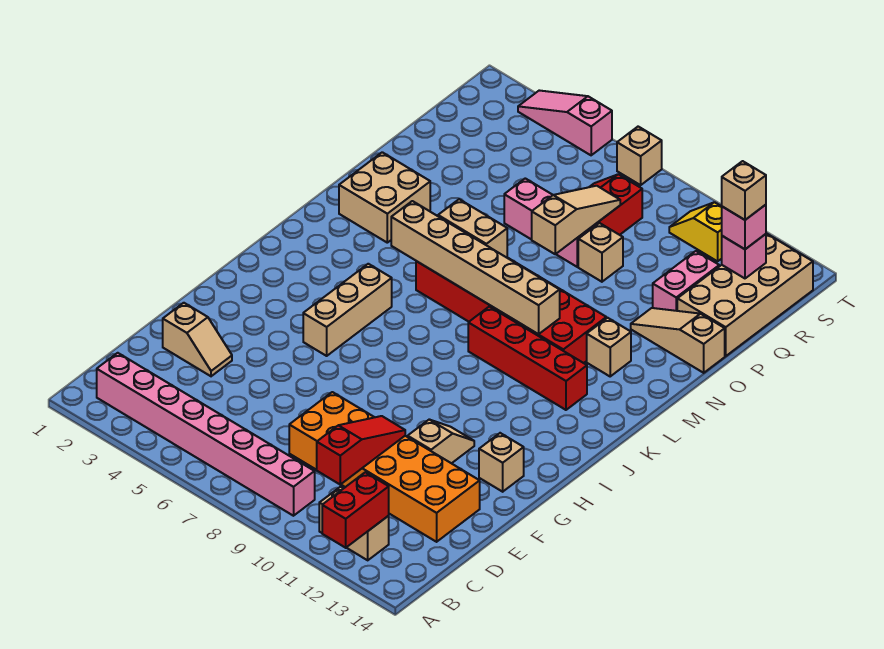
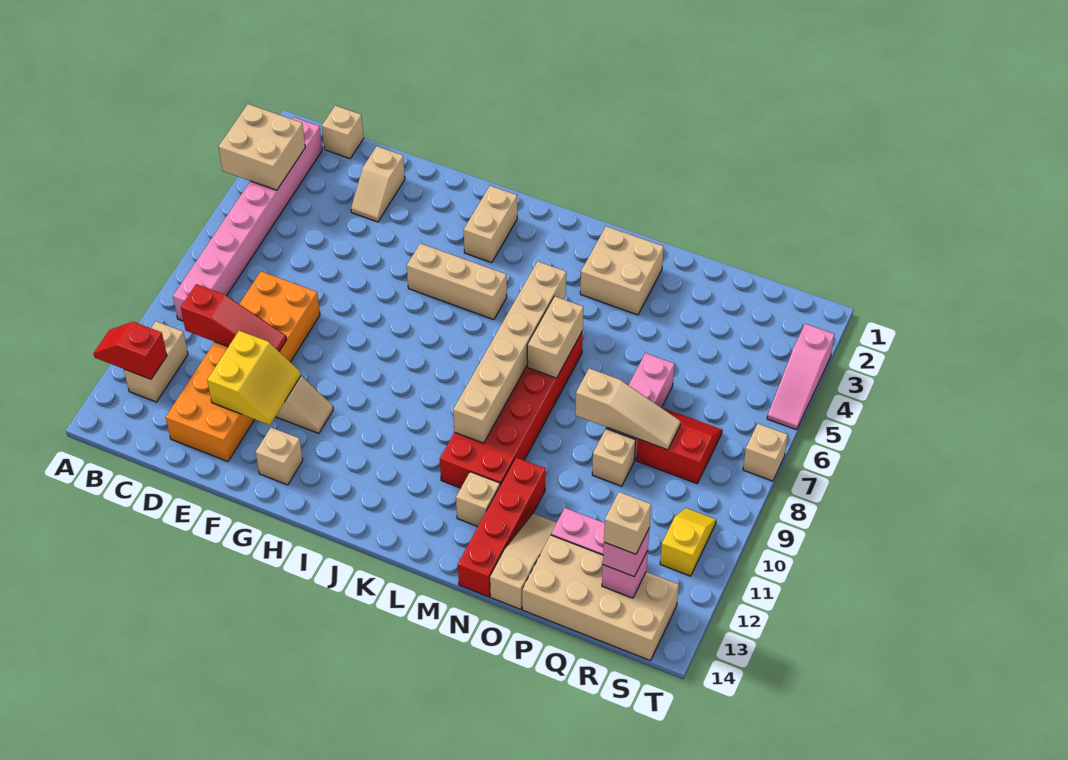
none -> tan 2x2 brick [219,104,305,190]
red 1x2 brick [322,472,389,548] -> red 1x2 slope [93,322,167,379]
none -> tan 1x1 brick [322,106,364,159]
none -> yellow 2x2 slope [207,331,301,425]
none -> tan 1x2 brick [464,186,517,263]
red 1x4 brick [468,307,587,410] -> red 1x4 brick moved to [458,457,546,597]
pink 1x3 slope [518,90,612,155] -> pink 1x3 slope turned to [767,324,835,430]

